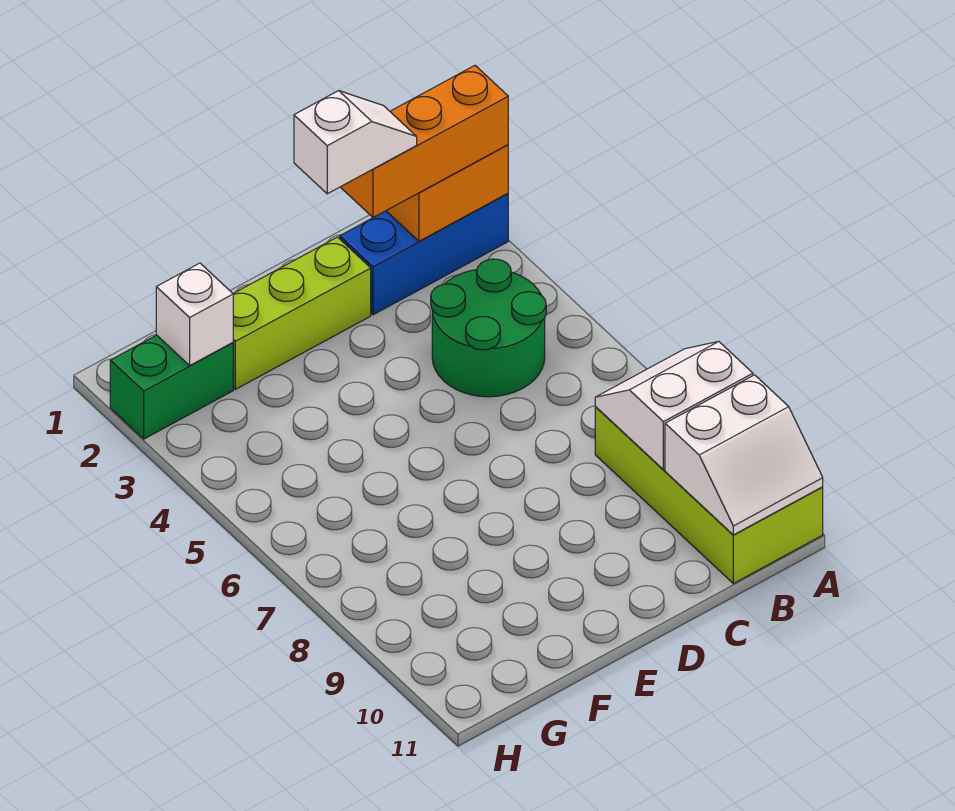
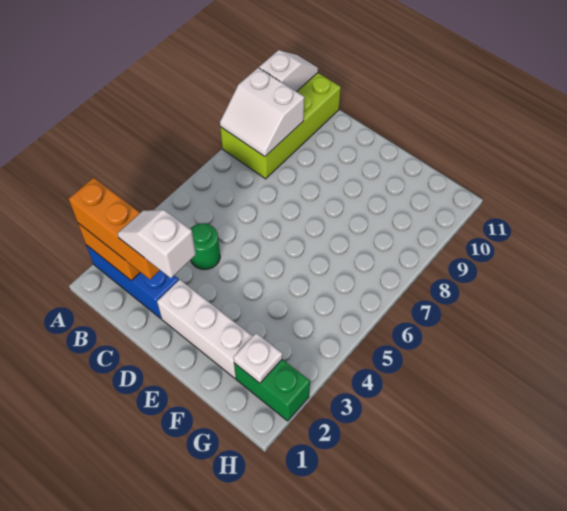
white 2x2 slope [665,375,823,535] -> white 1x2 slope [259,50,318,92]
green 2x2 round brick [431,259,546,397] -> green 1x1 round brick [190,223,220,270]
lime 1x3 brick [233,237,371,389] -> white 1x3 brick [157,280,253,378]
white 1x1 brick [156,263,233,365] -> white 1x1 plate [233,333,282,383]

